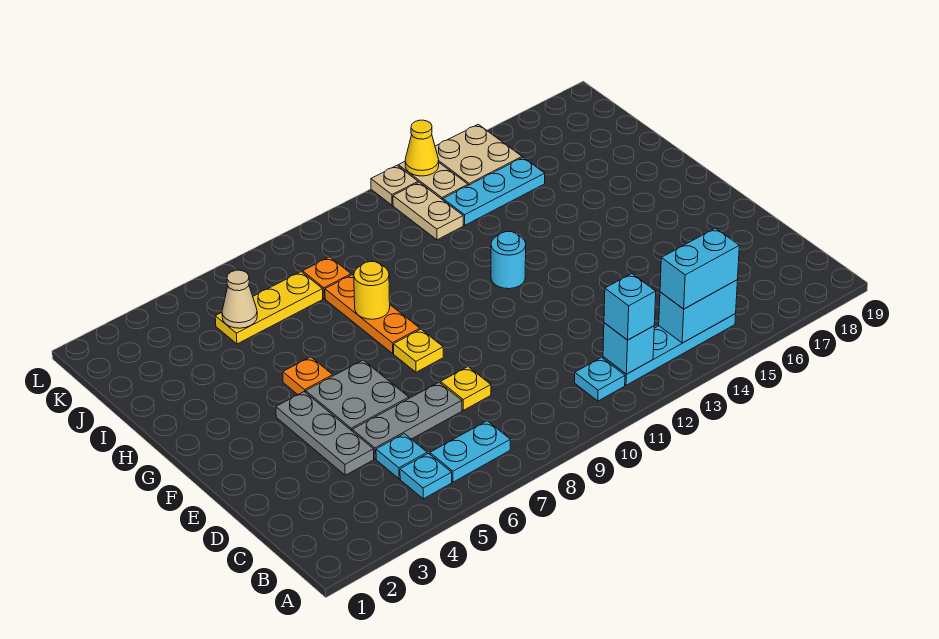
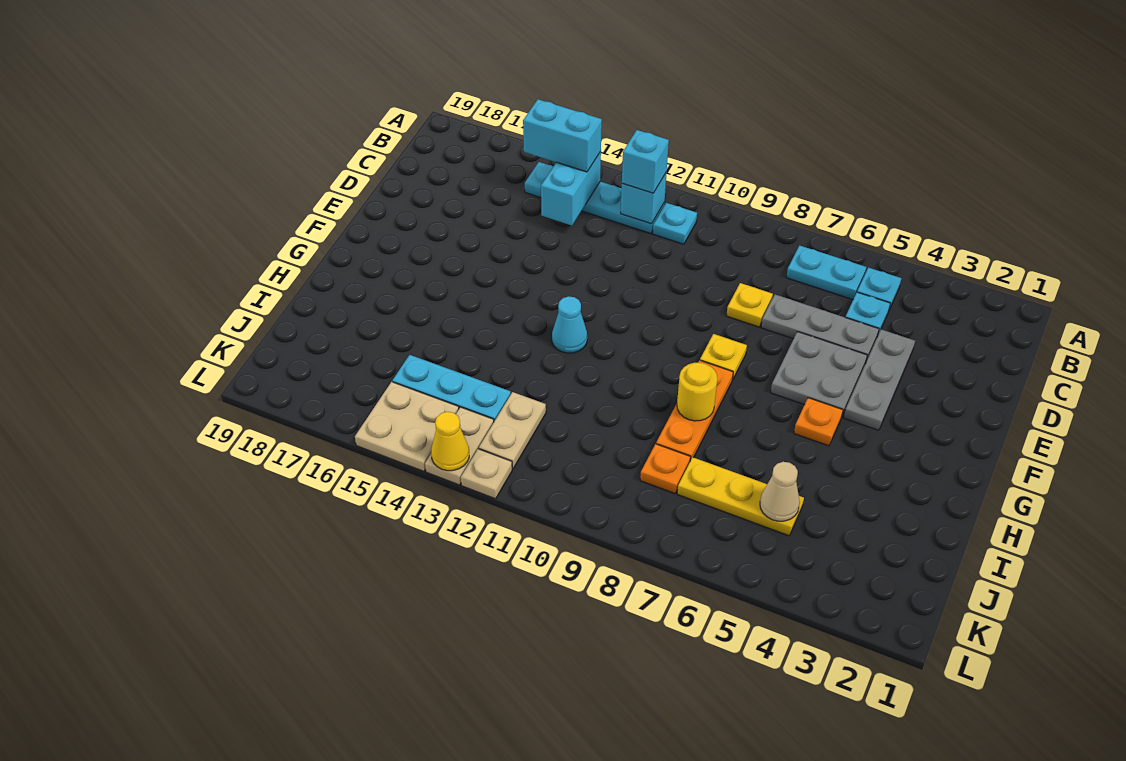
cyan 1x2 brick [659,280,737,343] -> cyan 1x2 brick turned to [541,151,601,226]
cyan 1x1 round brick [491,231,526,289] -> cyan 1x1 cone [552,296,587,353]

